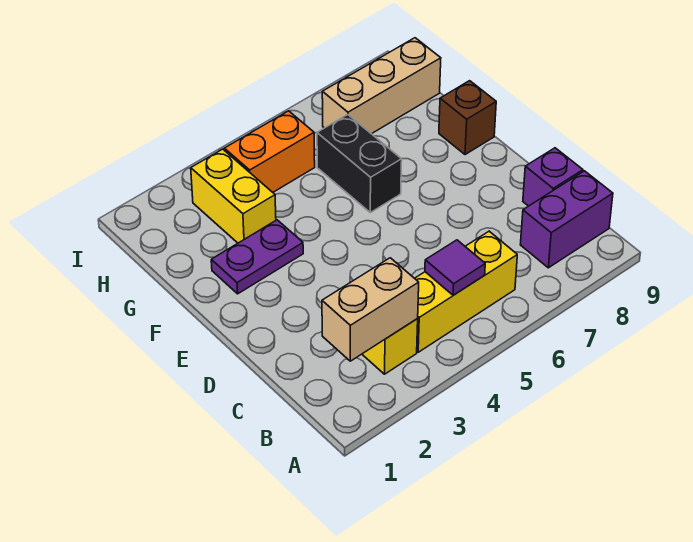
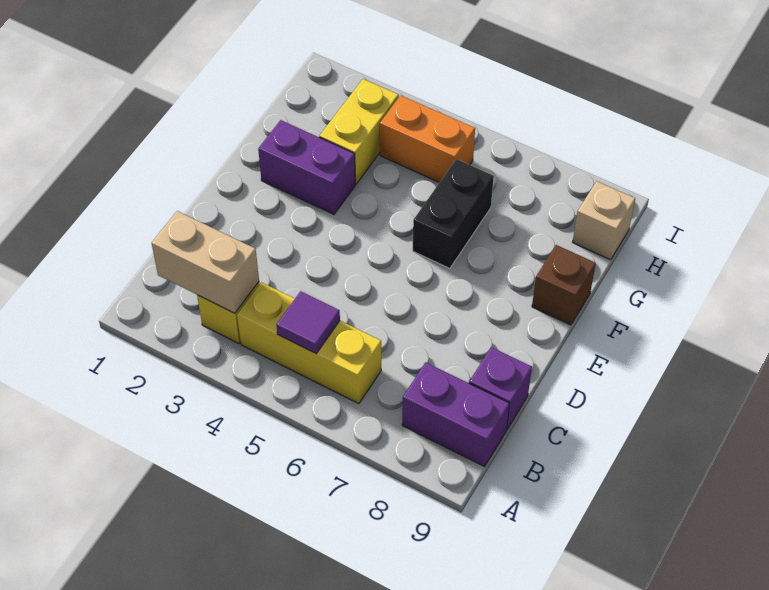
purple 1x2 plate [211,220,303,294] -> purple 1x2 brick [258,120,355,214]
tan 1x3 brick [322,38,441,134] -> tan 1x1 brick [573,181,635,260]

